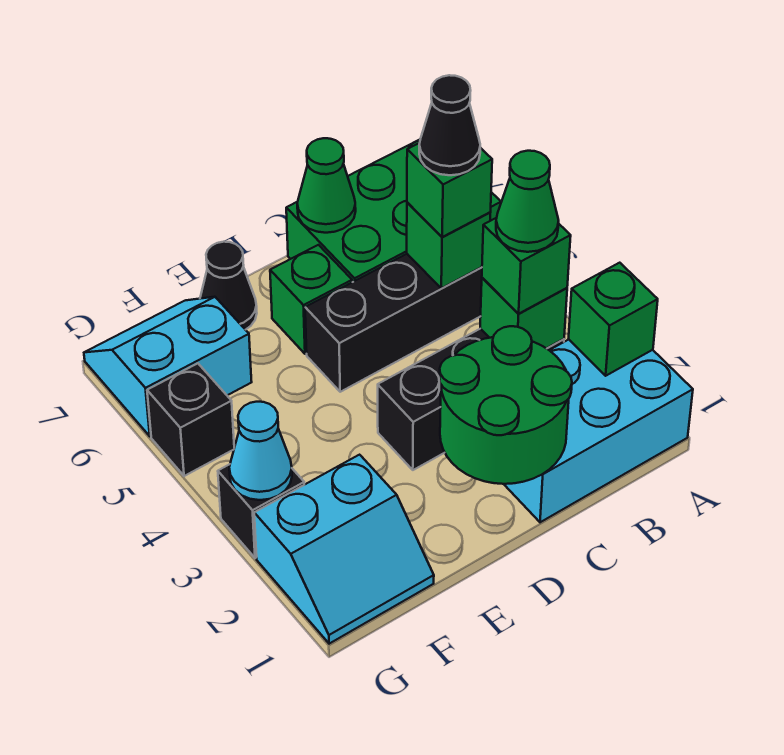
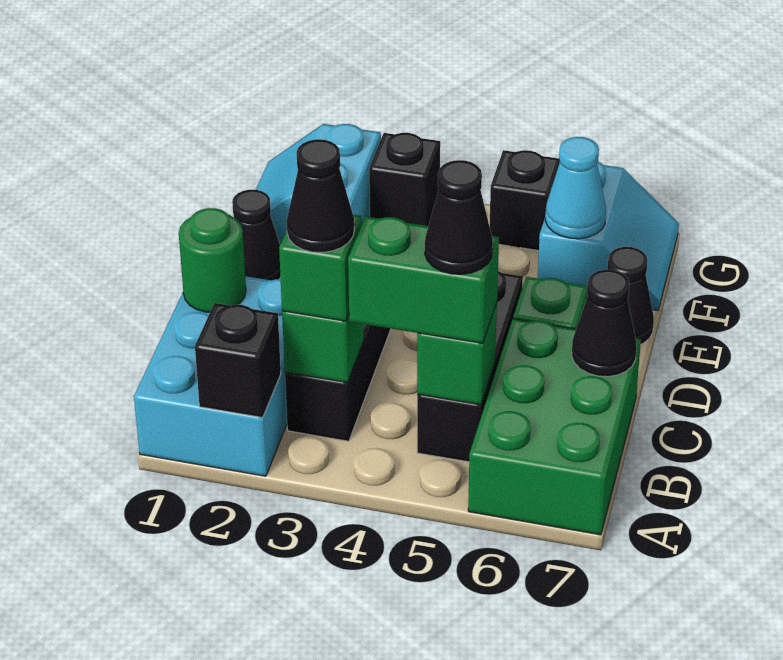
green 1x1 brick [569,263,658,376] -> black 1x1 brick [195,303,281,417]
green 1x1 cone [496,151,559,252] -> black 1x1 cone [287,139,354,253]
green 1x1 brick [407,143,492,237] -> green 1x2 brick [348,216,499,343]
green 2x2 round brick [439,326,572,484] -> green 1x1 round brick [179,208,246,312]
green 1x1 cone [297,138,356,233] -> black 1x1 cone [572,270,636,377]
none -> black 1x1 cone [232,189,281,280]
cyan 1x1 cone [229,402,292,500] -> cyan 1x1 cone moved to [545,137,606,239]

